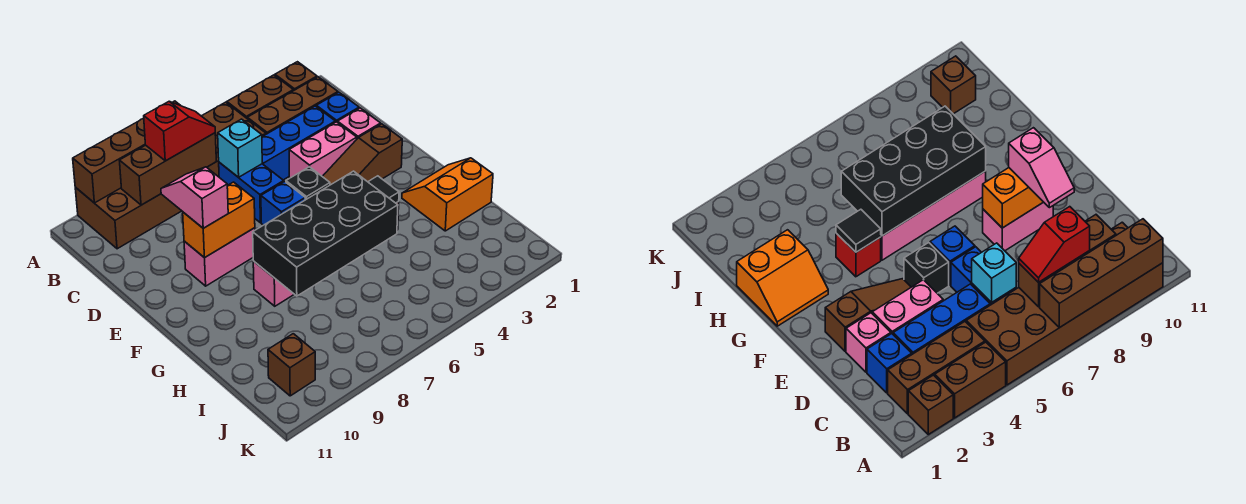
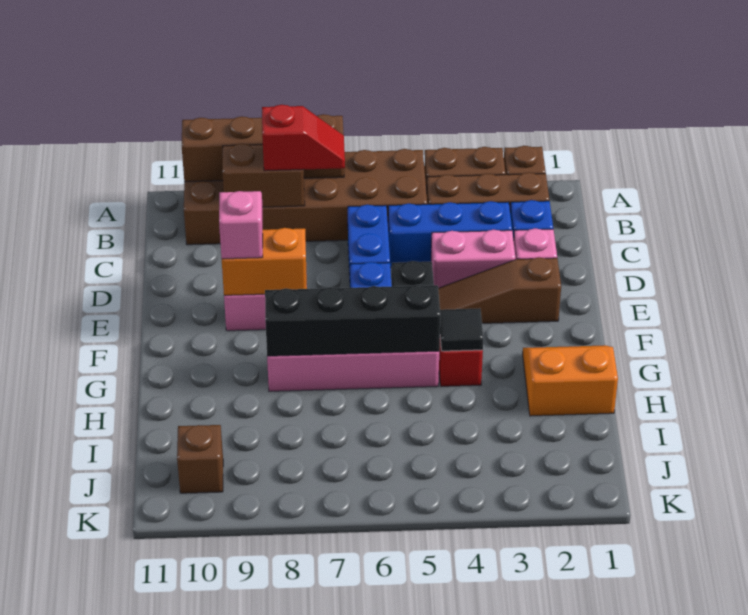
brown 1x3 brick [119,133,216,205] -> brown 1x2 brick [222,144,305,207]
cyan 1x1 brick [218,119,262,177] -> none
black 2x4 brick [253,171,398,296] -> black 1x4 brick [265,285,440,356]

